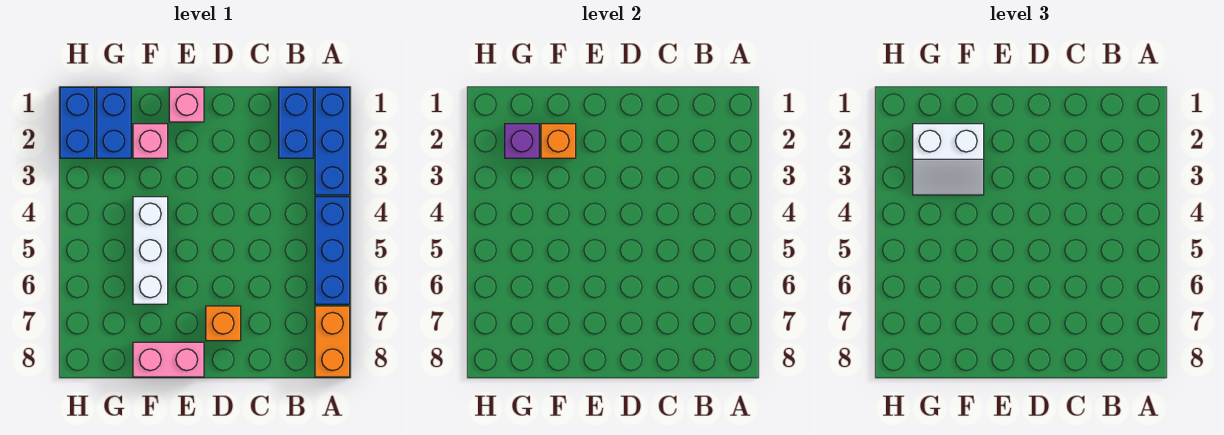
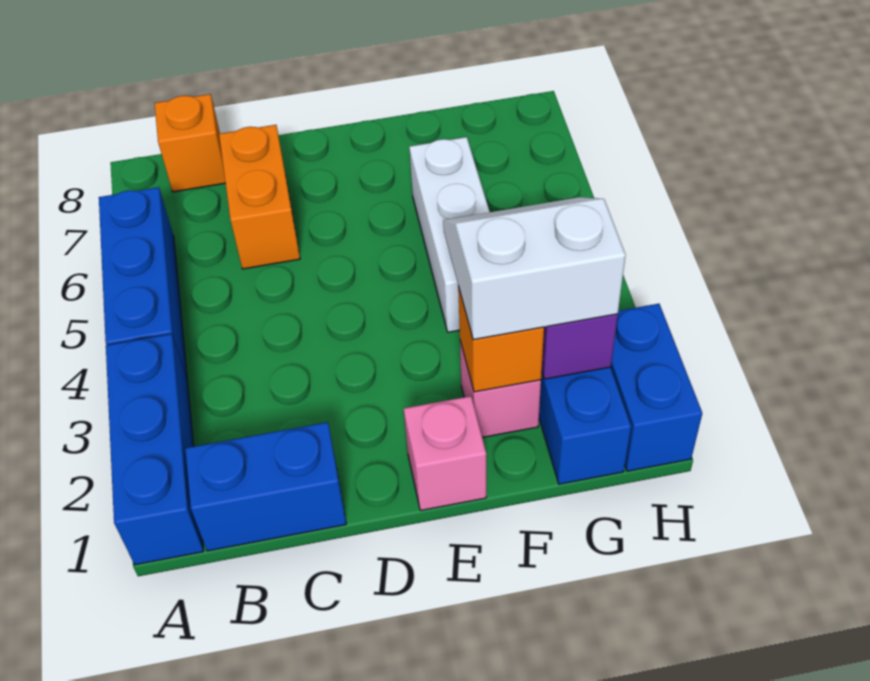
orange 1x2 brick [315,306,350,377] -> orange 1x2 brick moved to [219,125,300,269]
blue 1x2 brick [279,87,313,158] -> blue 1x2 brick turned to [185,422,346,551]
orange 1x1 brick [206,306,241,341] -> orange 1x1 brick moved to [155,94,225,192]
pink 1x2 brick [133,342,204,377] -> none

